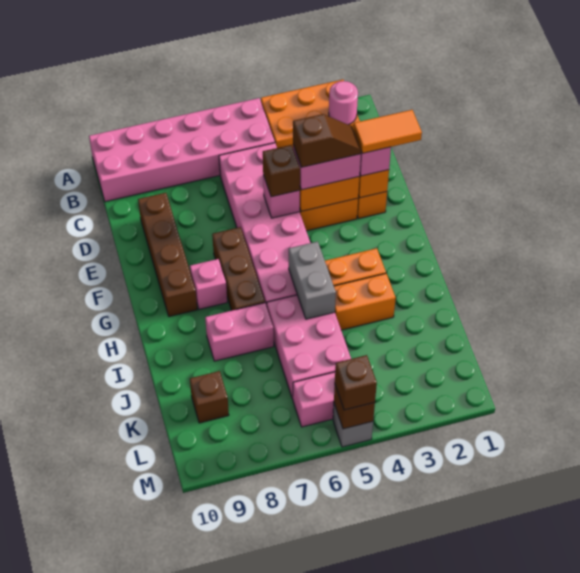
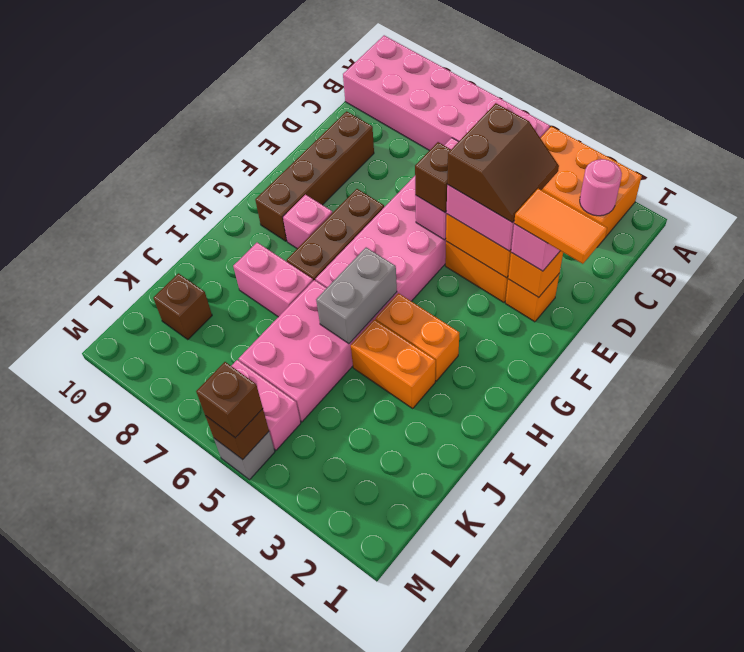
brown 1x2 slope [293,114,361,167] -> brown 2x2 slope [447,103,559,223]

